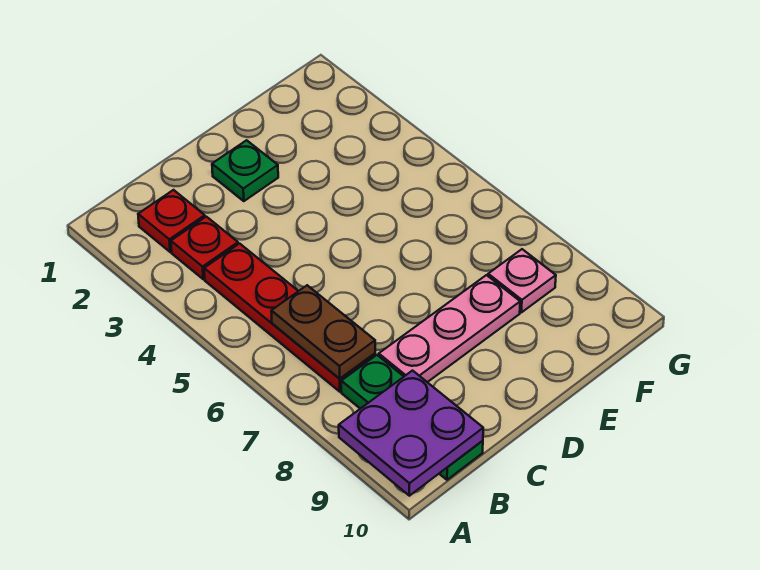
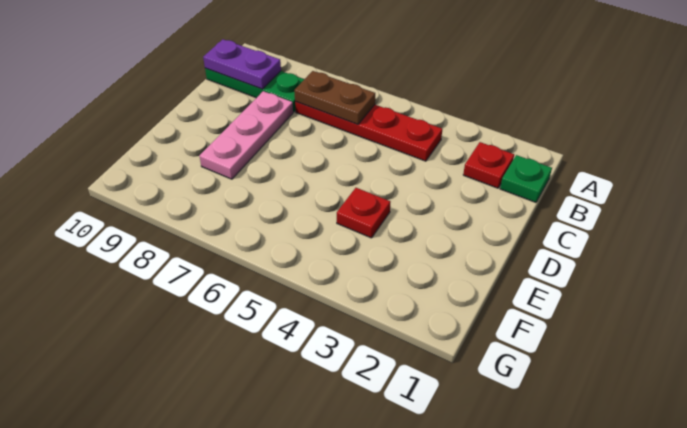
purple 2x2 plate [339,371,483,496] -> purple 1x2 plate [203,39,281,89]
red 1x1 plate [171,217,238,279] -> red 1x1 plate moved to [337,188,390,238]
green 1x1 plate [212,140,278,201] -> green 1x1 plate moved to [500,155,552,202]
pink 1x1 plate [488,249,556,312] -> none

